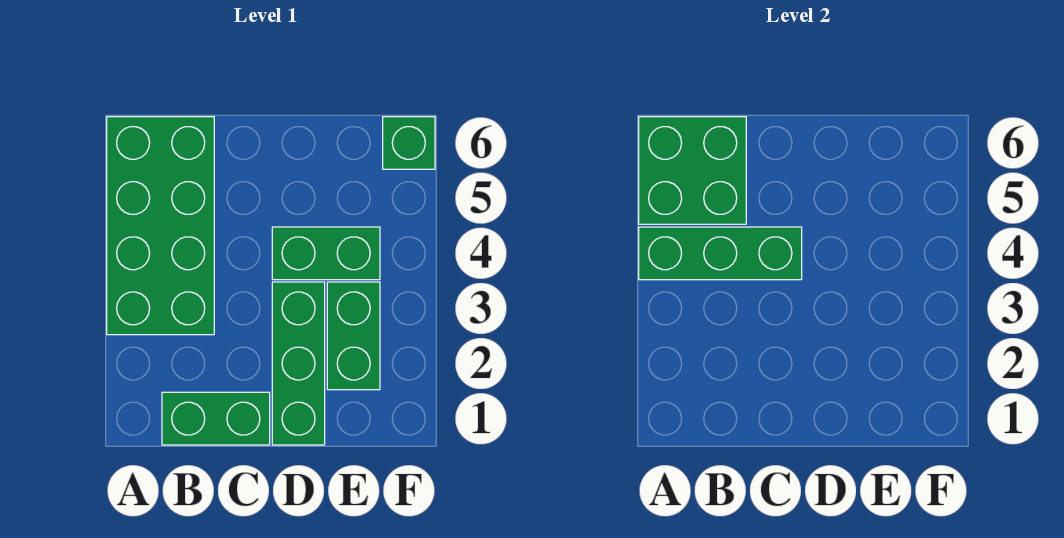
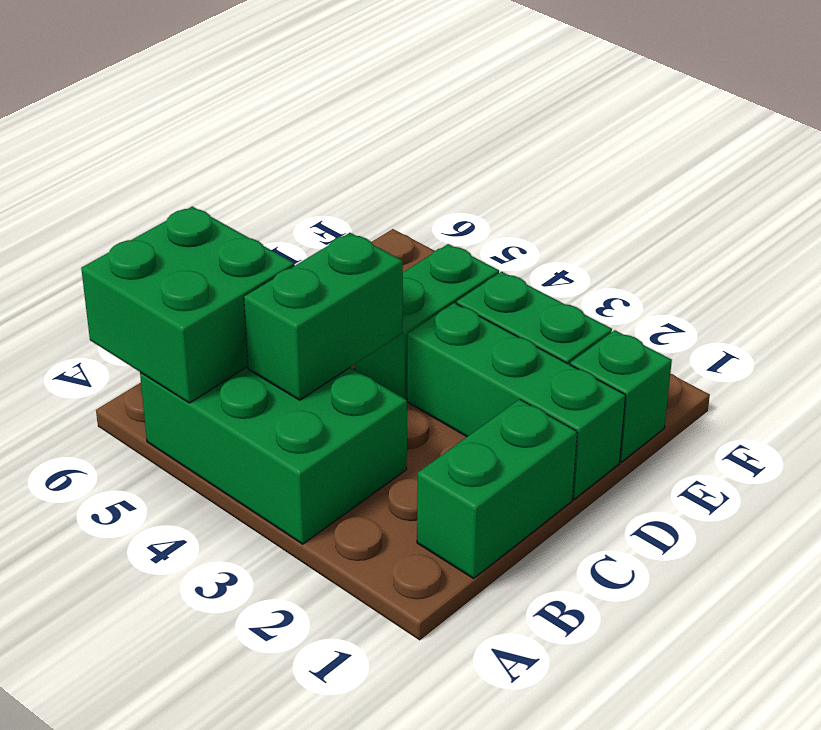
green 2x4 brick [107,117,214,335] -> green 2x3 brick [140,367,407,544]
green 1x3 brick [639,227,802,280] -> green 1x2 brick [244,233,403,400]
green 1x1 brick [383,117,435,169] -> green 1x1 brick moved to [570,330,672,462]

